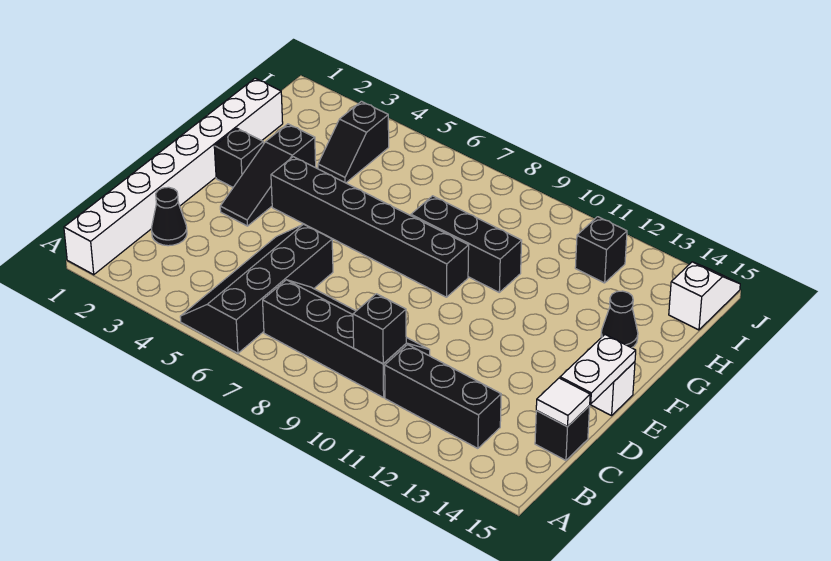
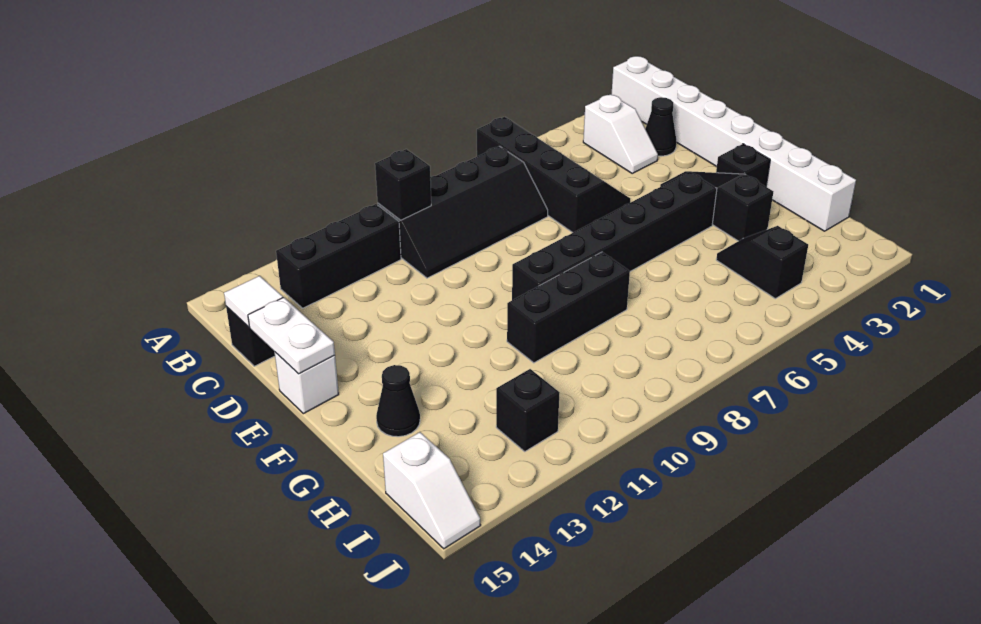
none -> white 1x2 slope [583,94,658,173]

